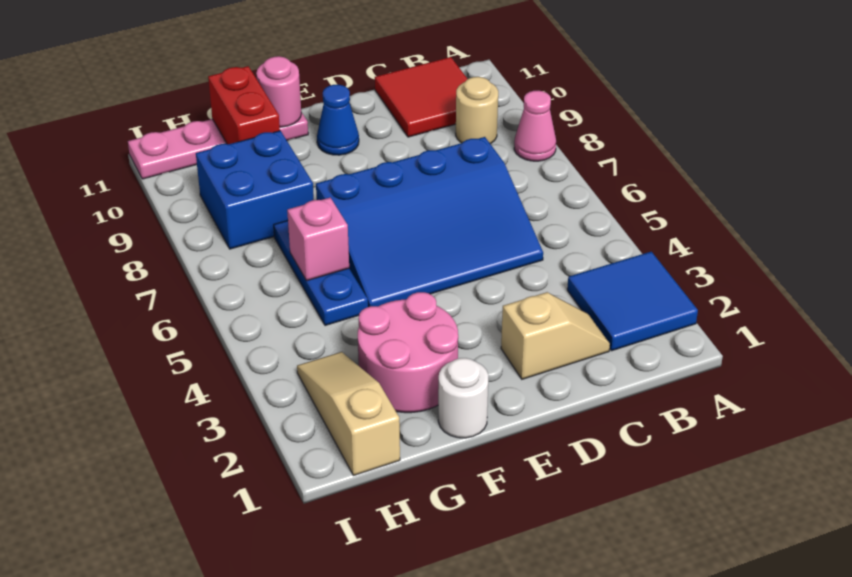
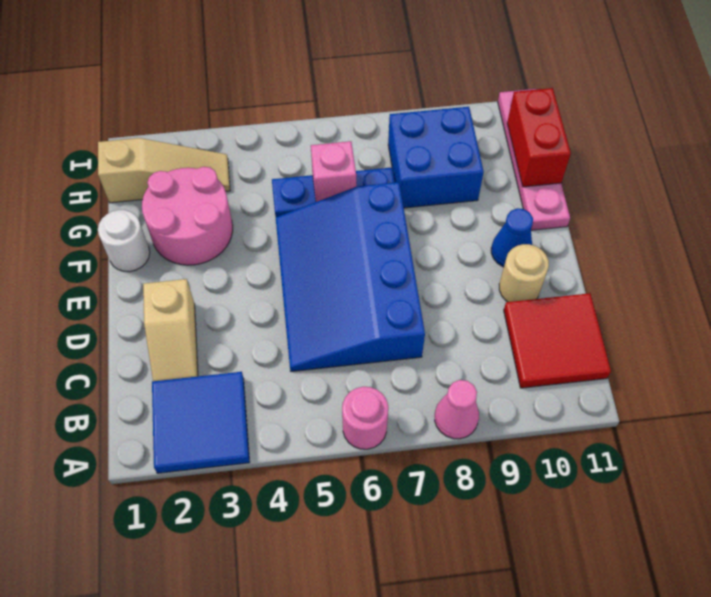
tan 1x1 round brick [456,77,498,144] -> tan 1x1 round brick moved to [499,244,549,302]
pink 1x1 round brick [256,56,301,127] -> pink 1x1 round brick moved to [342,387,388,449]
red 1x2 brick [208,66,280,144] -> red 1x2 brick turned to [507,88,571,187]

